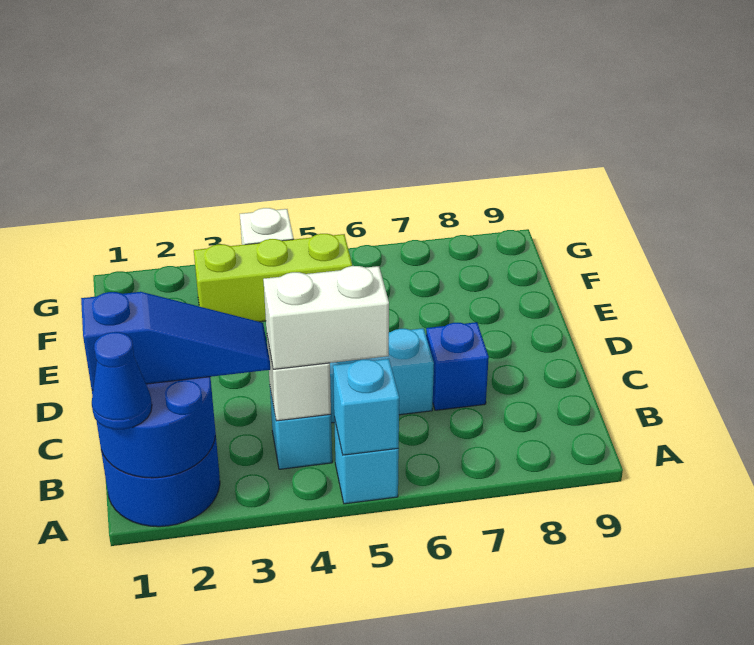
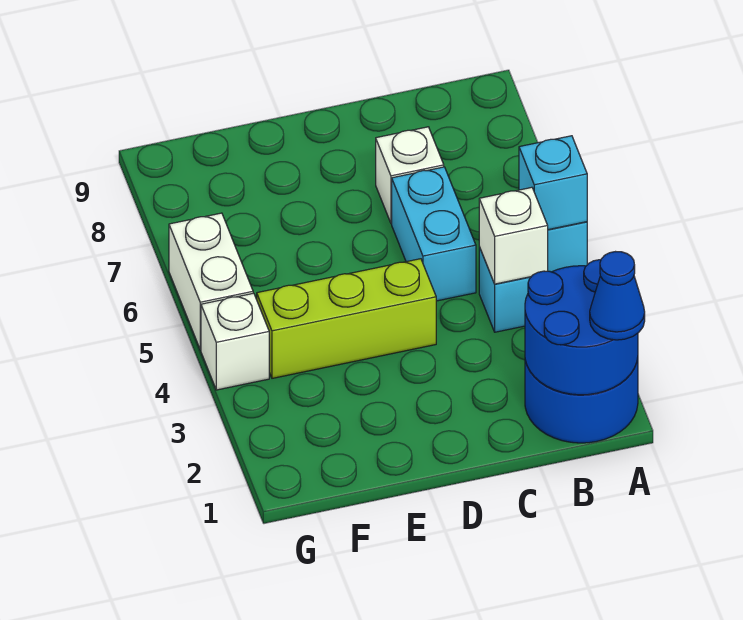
blue 1x3 slope [81,292,270,390] -> none
white 1x2 brick [263,266,389,369] -> white 1x2 brick moved to [169,213,253,350]
blue 1x1 brick [426,322,489,410] -> white 1x1 brick [376,127,444,224]
lime 1x3 brick [194,234,352,322] -> lime 1x3 brick turned to [257,259,436,378]

